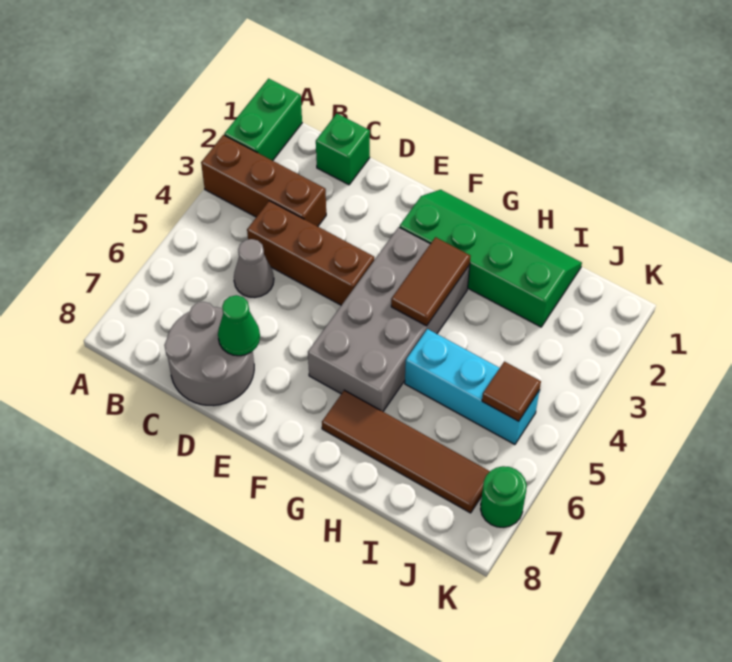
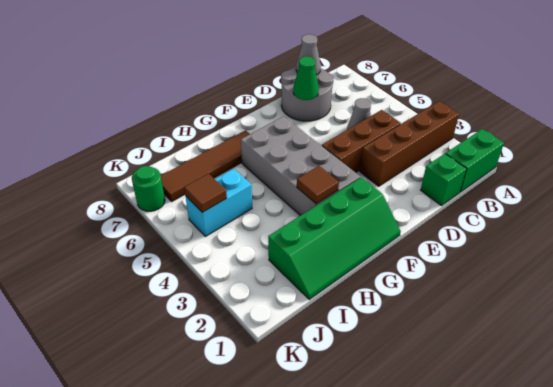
green 1x2 brick [224,79,302,161] -> green 1x2 brick turned to [446,129,504,192]
brown 1x3 brick [201,135,326,226] -> brown 1x4 brick [360,101,459,186]
none -> grey 1x1 cone [296,34,321,75]
brown 1x2 tile [391,237,471,326] -> brown 1x1 tile [297,166,339,204]
cyan 1x3 brick [405,329,540,444] -> cyan 1x2 brick [186,169,252,236]

